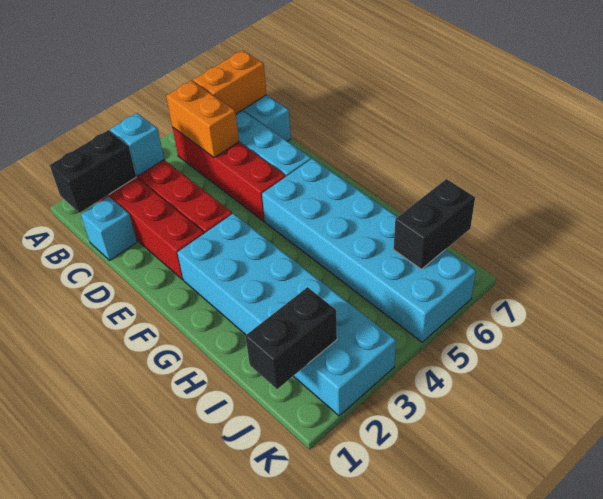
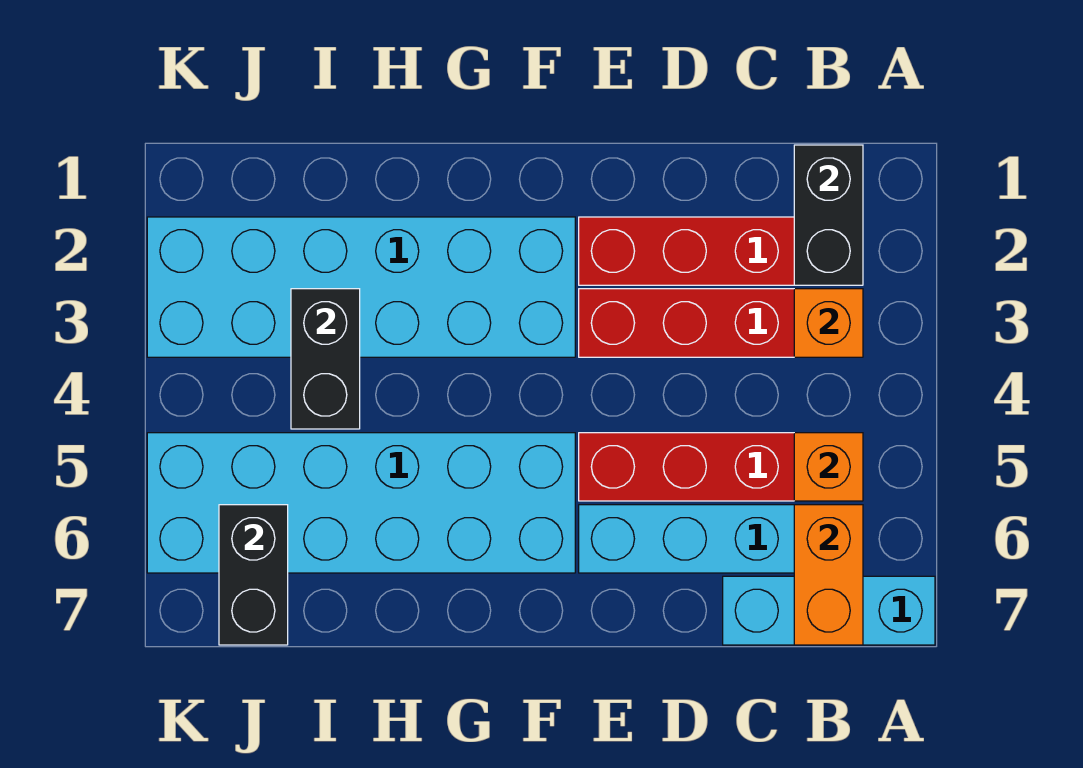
cyan 1x1 brick [110,113,164,176] -> orange 1x1 brick [794,289,863,357]
orange 1x2 brick [166,81,239,158] -> orange 1x1 brick [794,433,863,501]
cyan 1x1 brick [81,197,137,260] -> none
black 1x2 brick [245,287,337,389] -> black 1x2 brick moved to [291,289,360,429]

